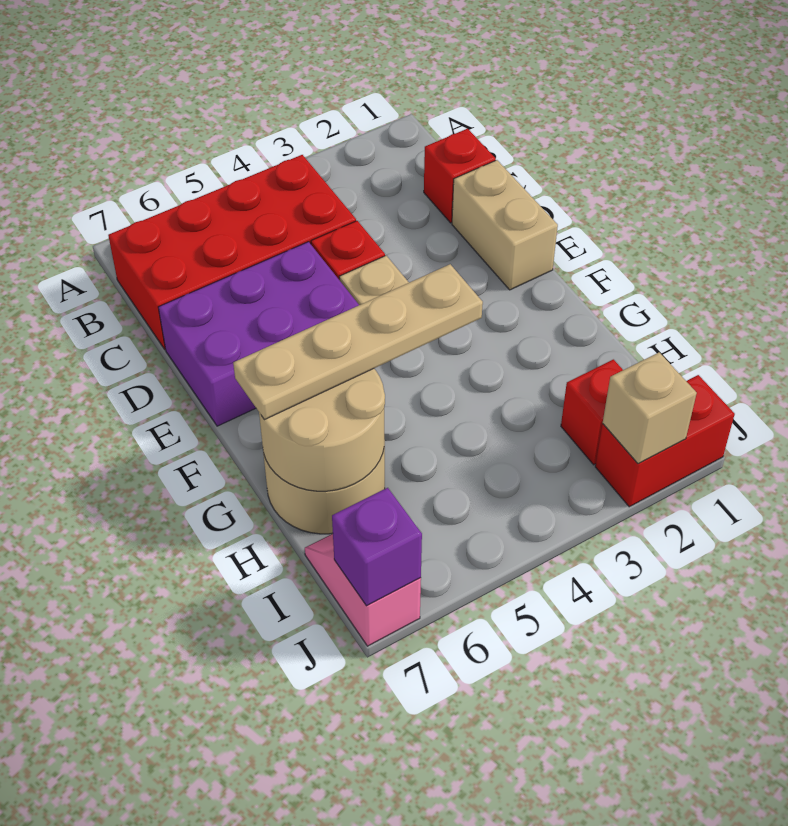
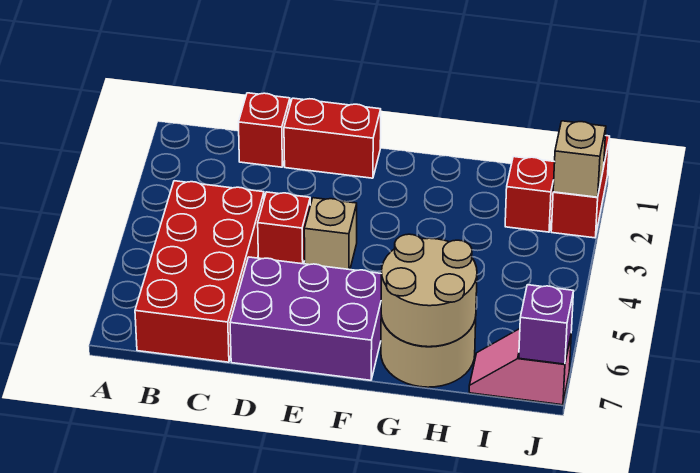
tan 1x2 brick [452,160,558,290] -> red 1x2 brick [284,98,381,178]
purple 2x3 brick [158,242,359,426] -> purple 2x3 brick turned to [230,257,381,380]
tan 1x4 plate [233,264,483,420] -> none

